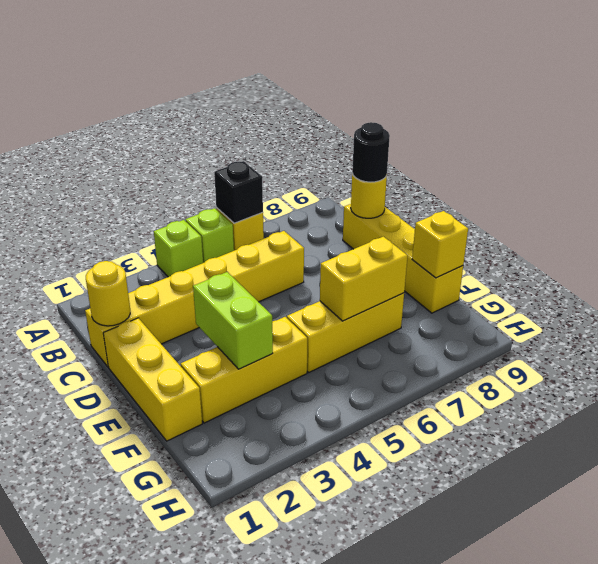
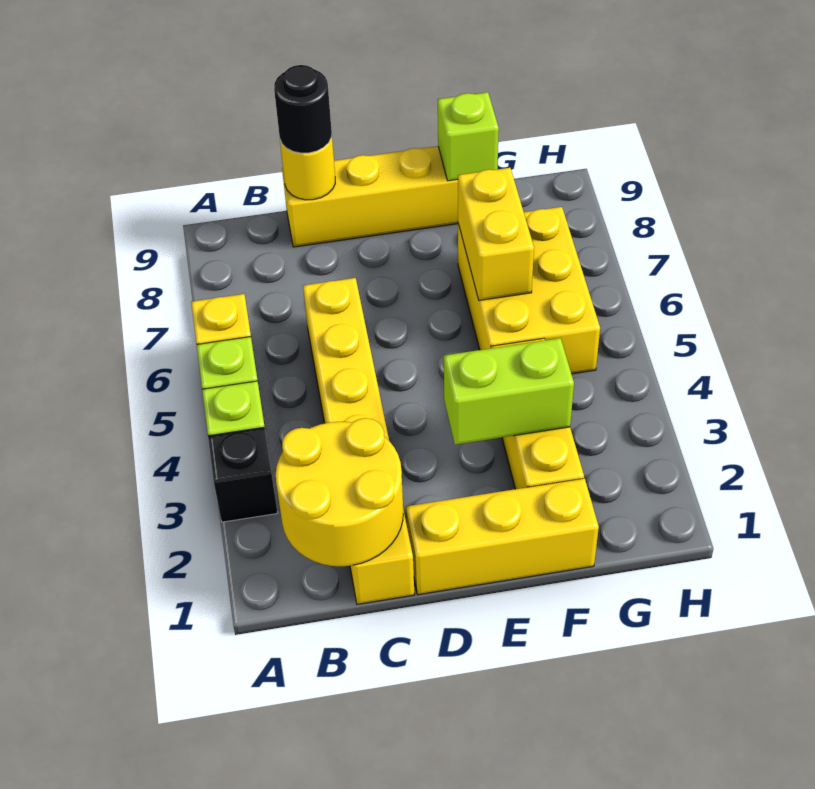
black 1x1 brick [214,161,263,223] -> black 1x1 brick moved to [208,427,278,522]
yellow 1x1 round brick [86,261,130,326] -> yellow 2x2 round brick [276,418,403,566]
yellow 1x3 brick [287,293,404,372] -> yellow 2x3 brick [458,207,600,374]
yellow 1x1 brick [412,211,468,278] -> lime 1x1 brick [438,92,499,181]

